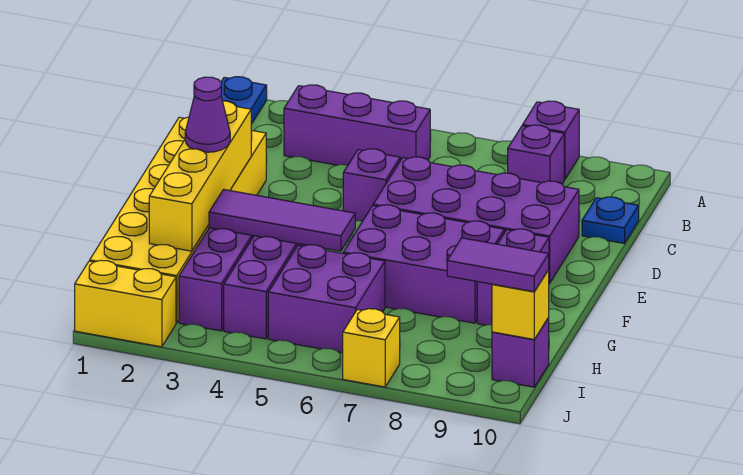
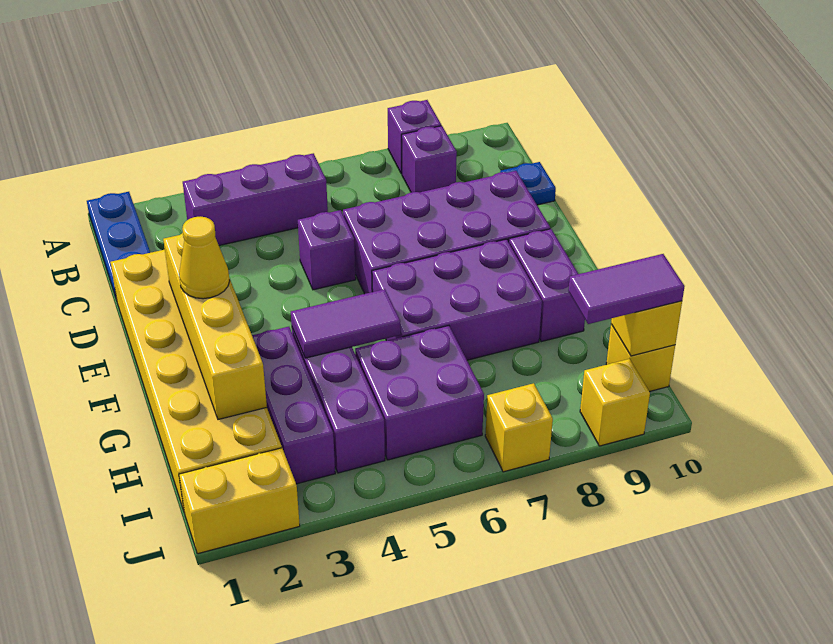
purple 1x1 cone [185,77,230,152] -> yellow 1x1 cone [179,217,230,299]
purple 1x3 tile [209,189,355,251] -> purple 1x2 tile [291,289,401,358]
purple 1x1 brick [492,318,549,387] -> yellow 1x1 brick [606,324,675,392]
none -> yellow 1x1 brick [580,359,650,446]

